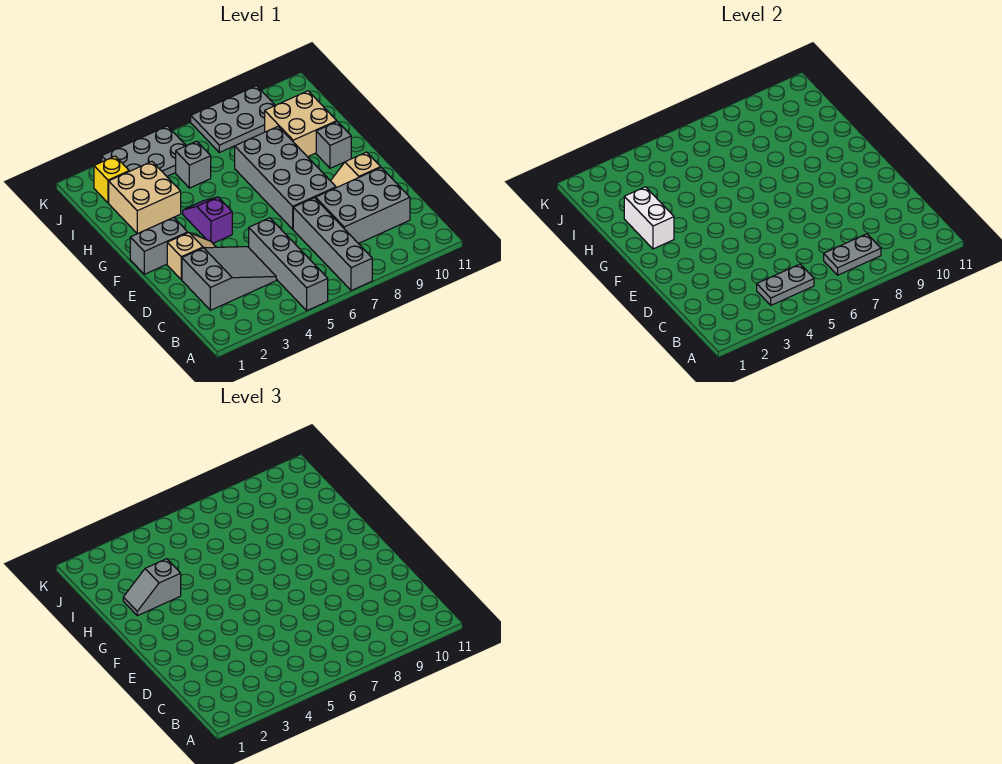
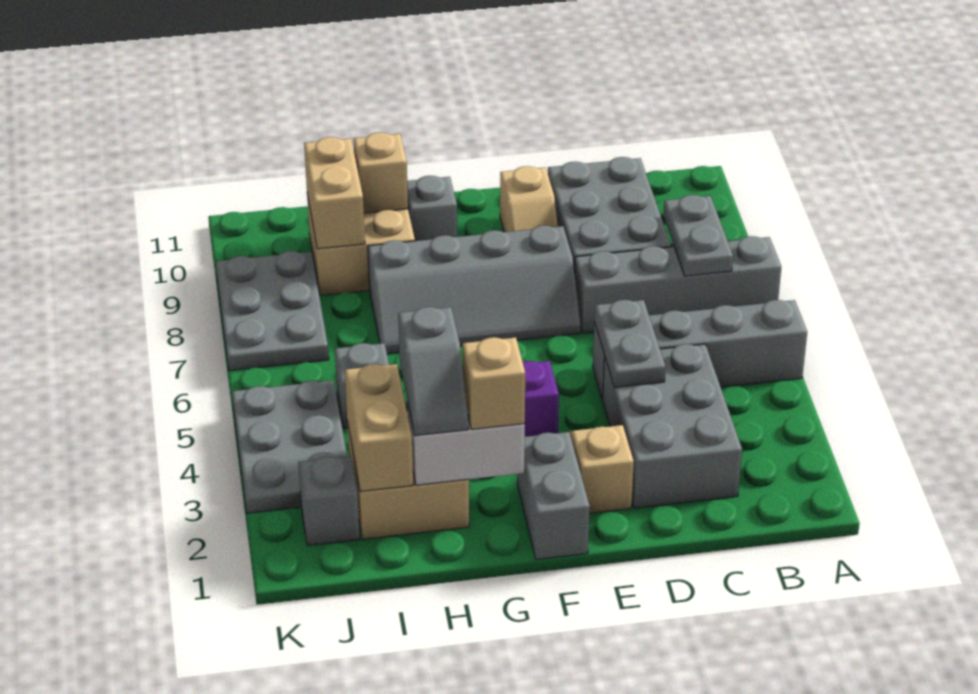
grey 1x2 plate [757,264,814,305] -> grey 1x2 plate moved to [594,300,666,388]
grey 2x3 slope [182,247,276,310] -> grey 2x3 brick [603,344,742,508]
grey 2x4 brick [235,127,336,229] -> grey 2x4 slope [368,225,580,354]
none -> tan 1x1 brick [462,337,525,429]
none -> tan 1x1 brick [354,132,408,213]
none -> tan 1x2 brick [345,364,413,491]
none -> tan 1x2 brick [304,137,365,249]
yellow 1x1 brick [94,156,129,203] -> grey 1x1 brick [298,456,360,546]

